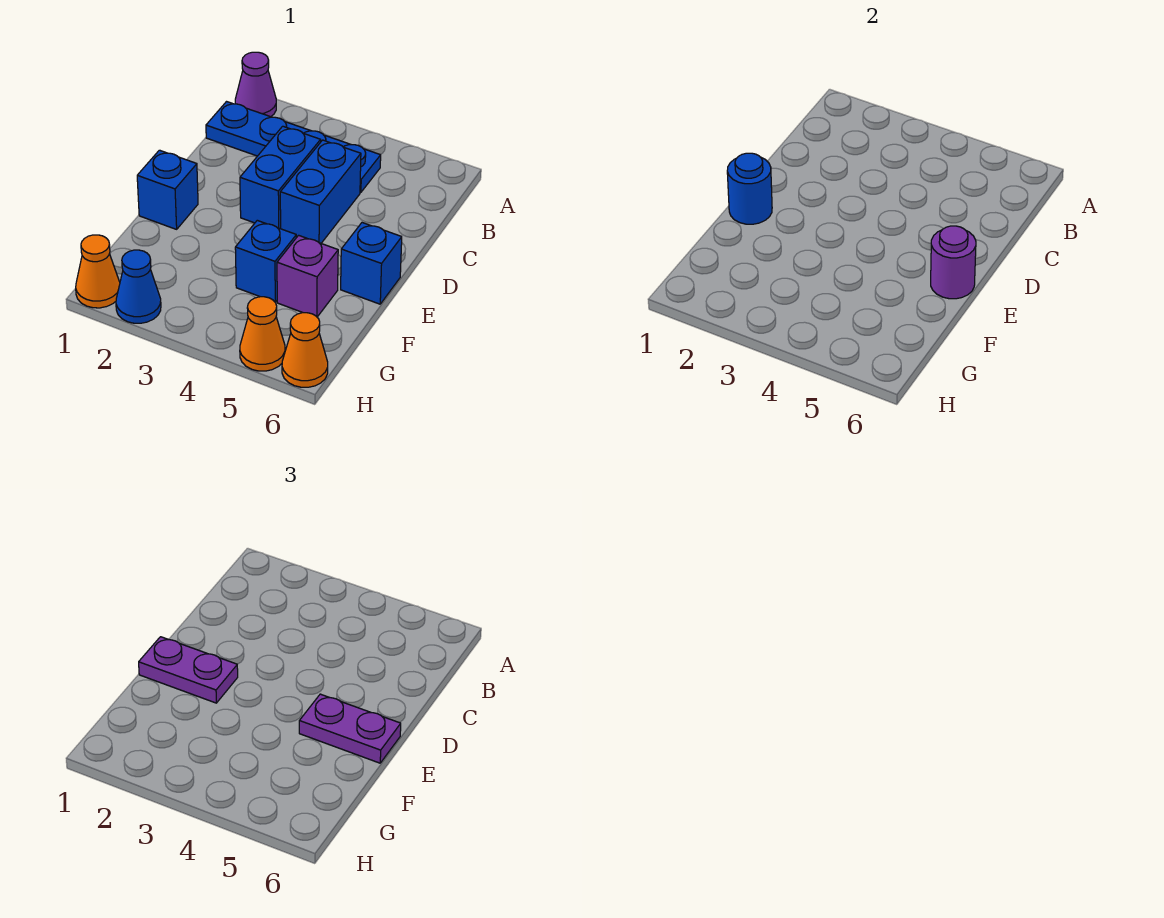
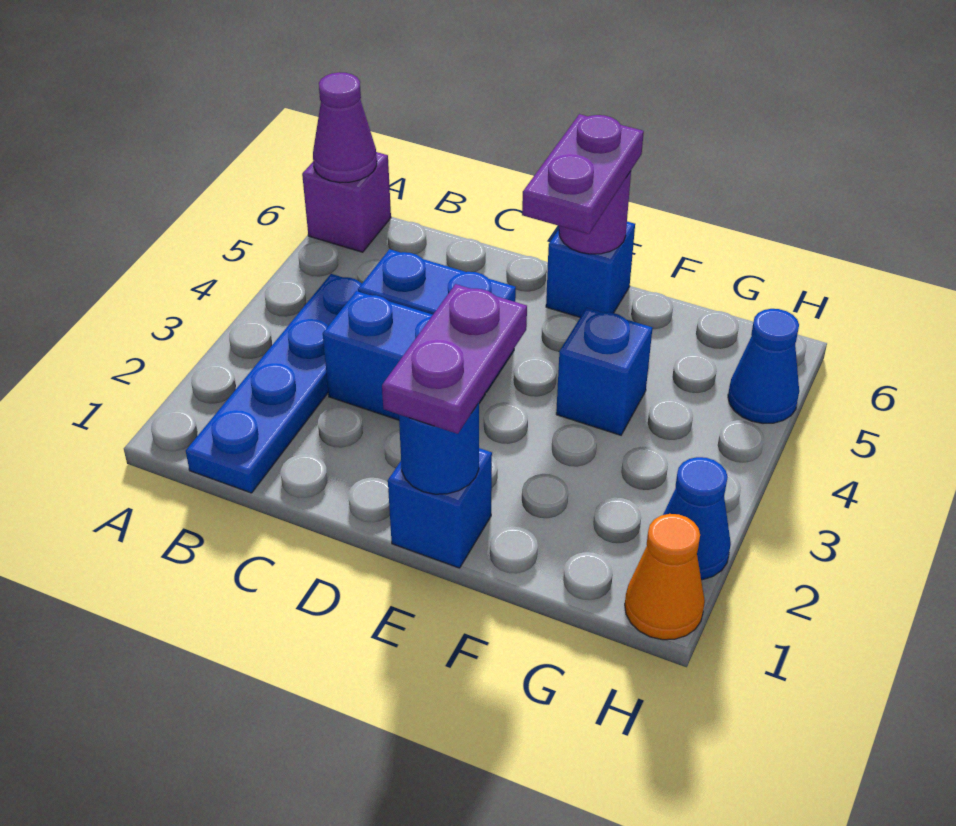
purple 1x1 cone [235,52,276,117] -> purple 1x1 cone moved to [313,72,377,183]
purple 1x1 brick [277,235,338,317] -> purple 1x1 brick moved to [302,152,391,252]
orange 1x1 cone [240,297,285,371] -> blue 1x1 cone [728,309,799,424]
orange 1x1 cone [282,313,328,387] -> none

